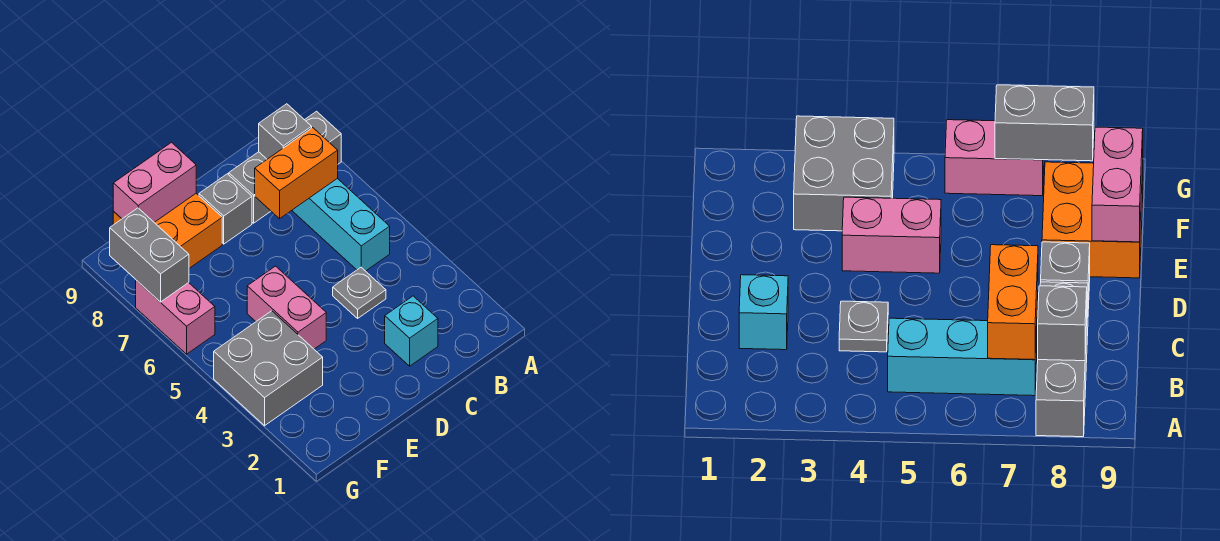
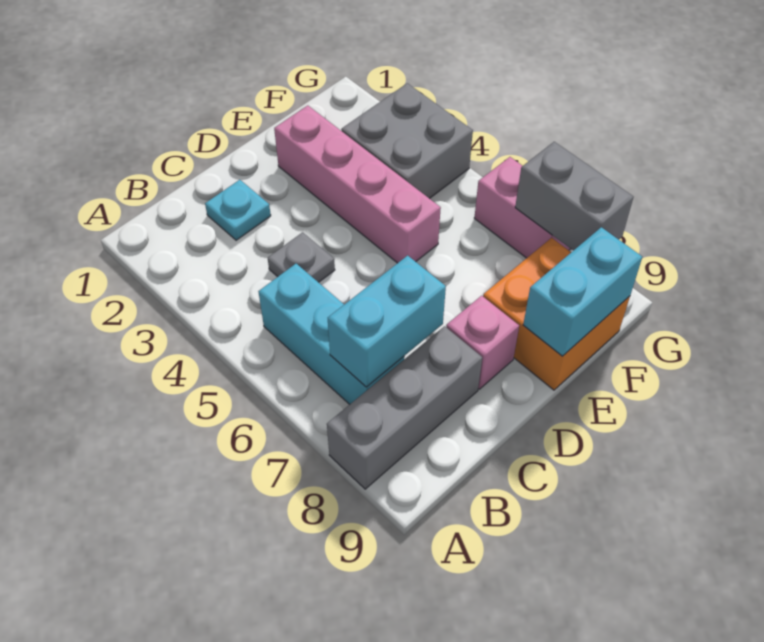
orange 1x2 brick [255,128,338,219] -> cyan 1x2 brick [328,255,446,387]
grey 1x1 brick [259,104,312,159] -> none
cyan 1x1 brick [385,296,438,366] -> cyan 1x1 plate [205,180,271,240]
grey 1x1 brick [199,174,252,244] -> pink 1x1 brick [446,296,519,389]
pink 1x2 brick [247,266,326,349] -> pink 1x4 brick [274,106,441,263]
pink 1x2 brick [113,143,196,222] -> cyan 1x2 brick [523,227,642,356]

